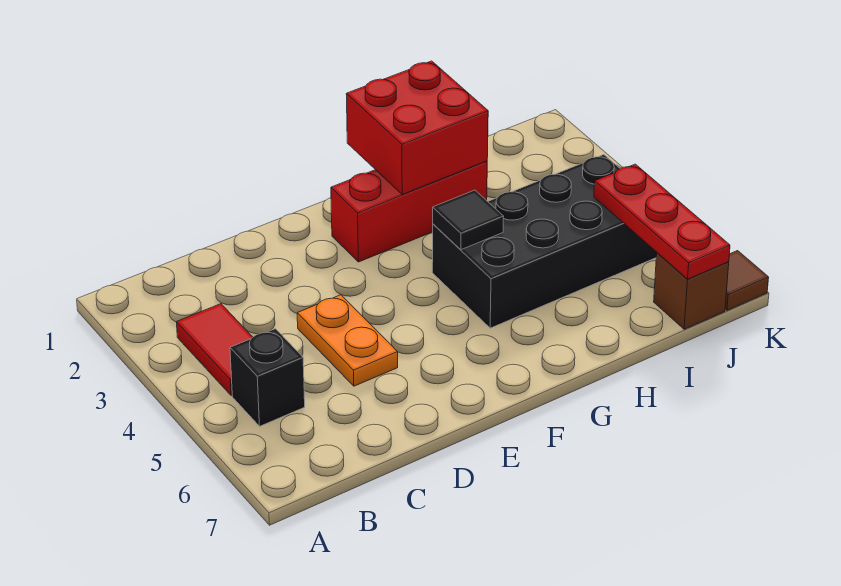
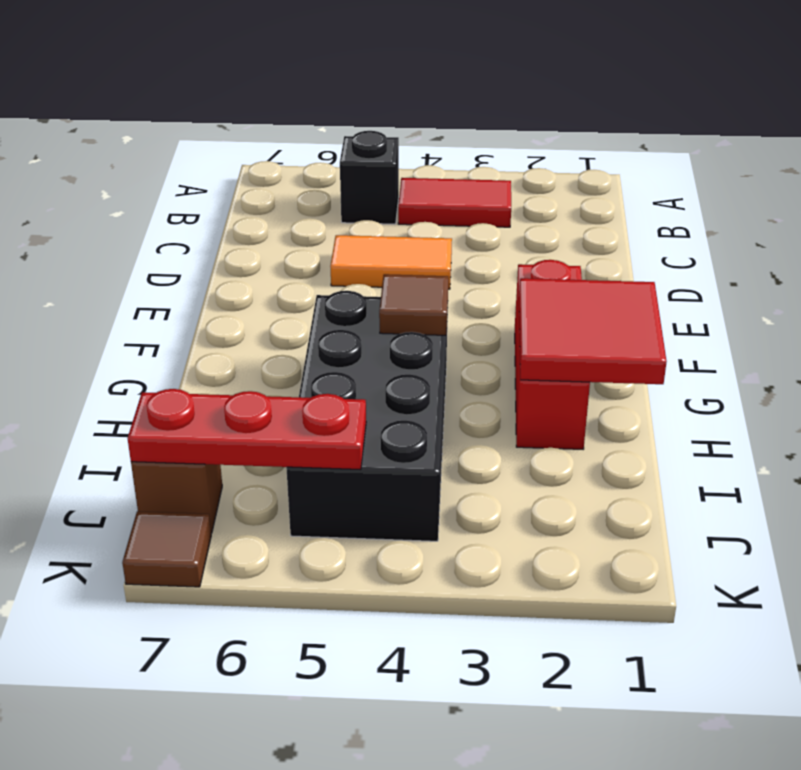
orange 1x2 plate [297,295,398,386] -> orange 1x2 tile [330,235,452,289]
red 2x2 brick [346,61,488,195] -> red 2x2 tile [519,278,667,384]
black 1x1 tile [433,190,504,250] -> brown 1x1 tile [379,274,448,335]

